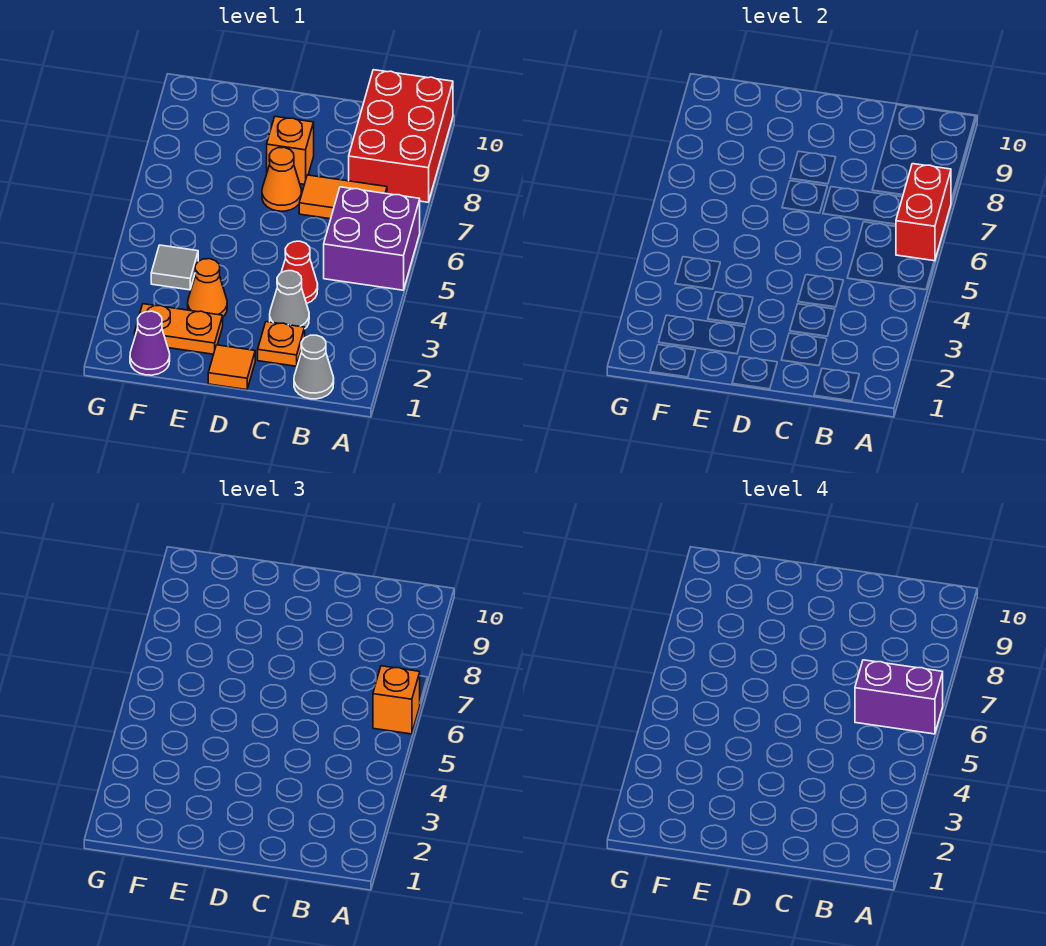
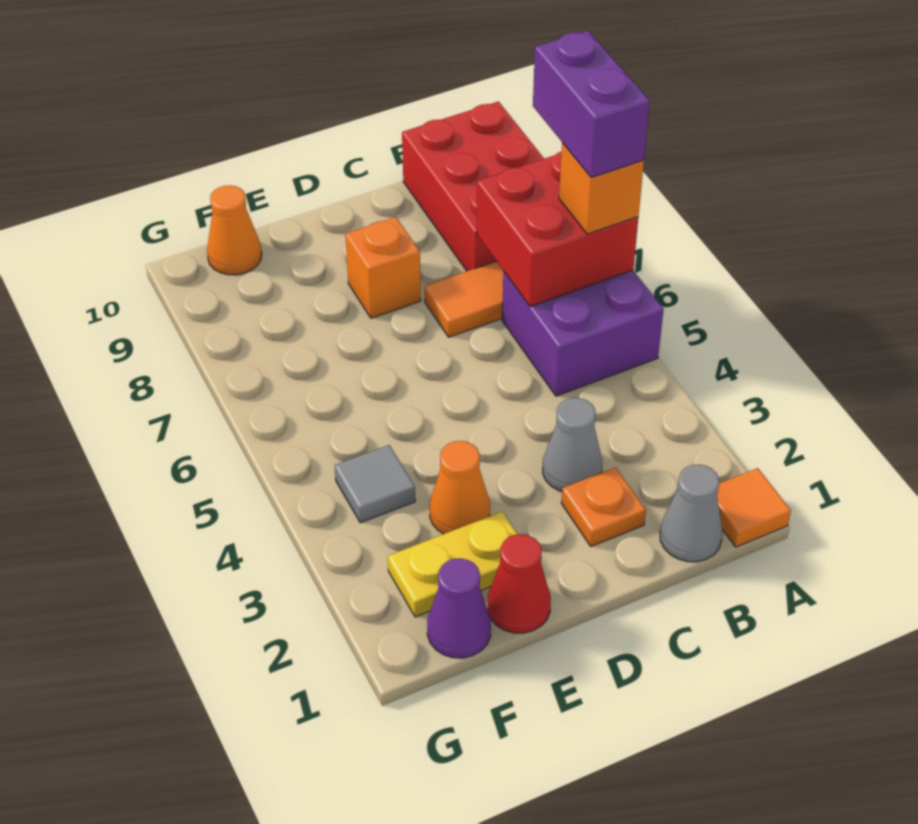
red 1x2 brick [896,164,951,261] -> red 2x2 brick [477,152,638,306]
purple 1x2 brick [855,660,943,734] -> purple 1x2 brick turned to [533,30,650,178]
red 1x1 cone [281,241,318,304] -> red 1x1 cone moved to [488,534,551,633]
orange 1x1 tile [208,345,255,390] -> orange 1x1 tile moved to [717,468,791,547]
orange 1x1 cone [262,147,301,211] -> orange 1x1 cone moved to [207,186,262,275]
orange 1x2 plate [135,304,223,354] -> yellow 1x2 plate [388,511,517,617]

